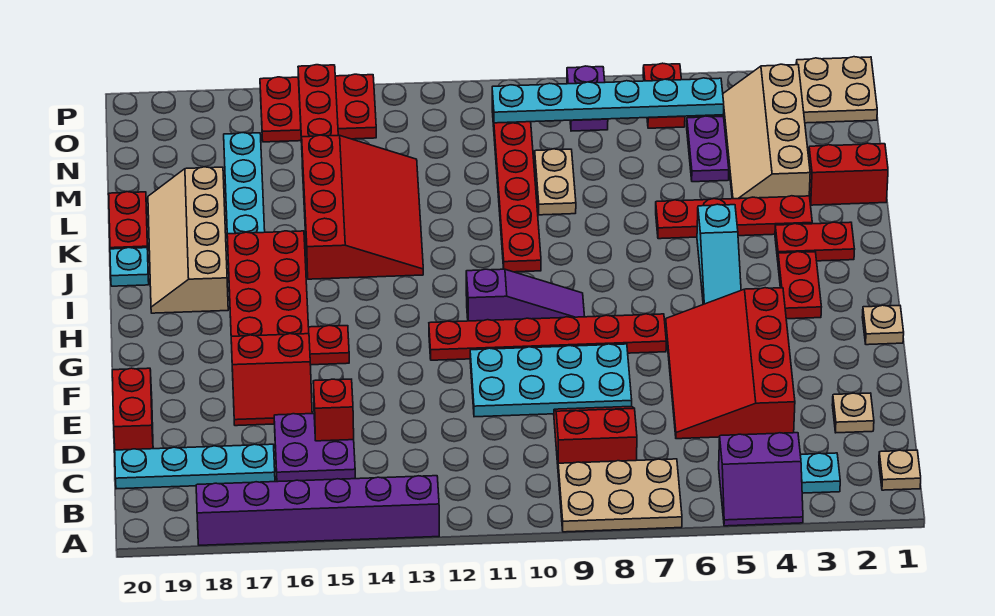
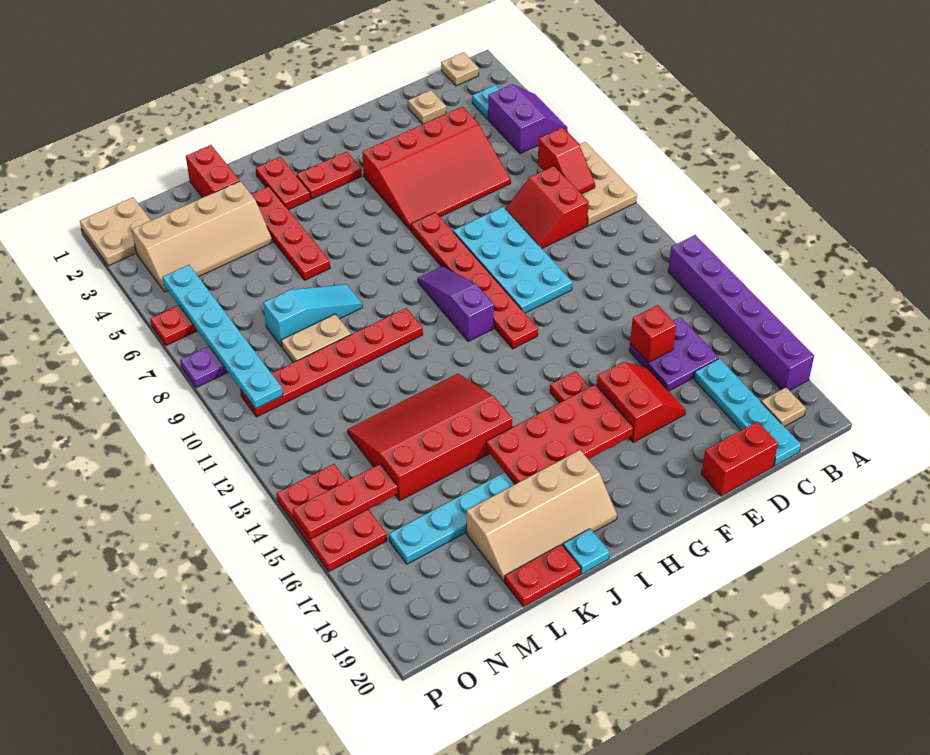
none -> red 1x2 slope [538,127,595,194]
tan 1x1 plate [862,305,904,345] -> tan 1x1 plate moved to [761,387,806,427]
cyan 1x3 slope [697,204,741,304] -> cyan 1x3 slope moved to [263,284,362,347]
purple 1x2 plate [687,116,729,182] -> none

